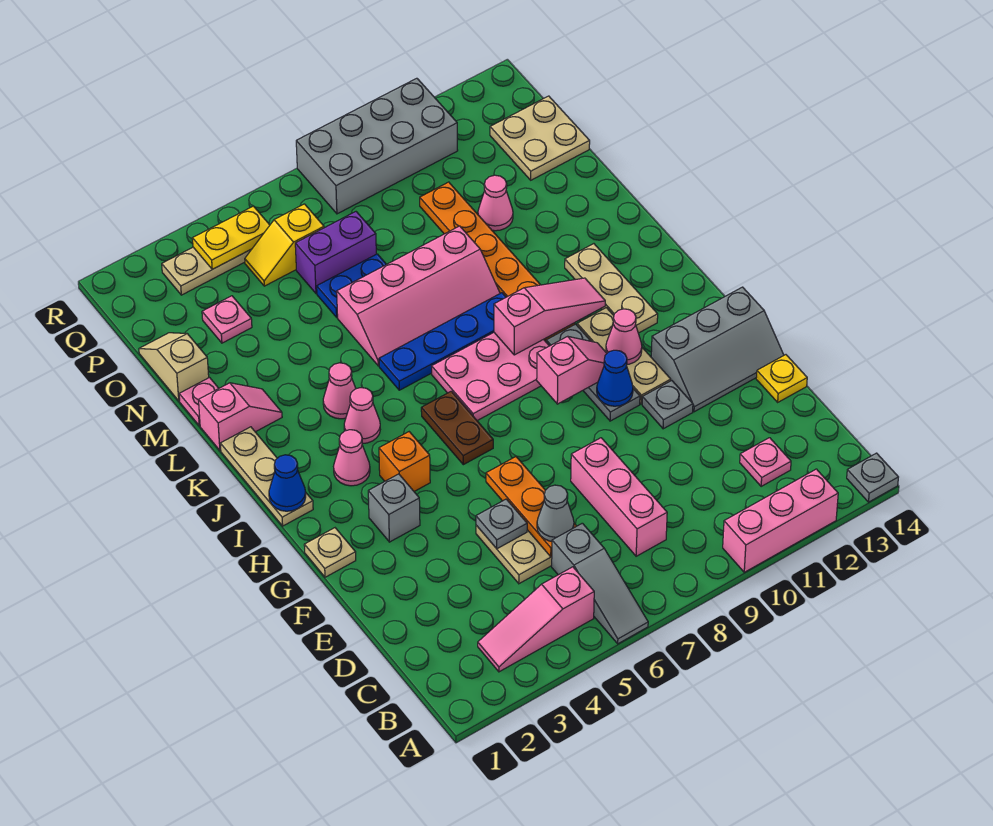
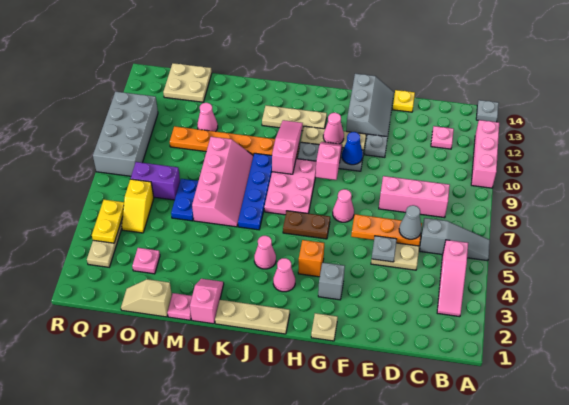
blue 1x1 cone [269,455,306,511] -> none
pink 1x1 cone [323,363,356,419] -> pink 1x1 cone moved to [333,189,354,222]
purple 1x2 brick [295,212,376,294] -> purple 1x2 brick turned to [131,162,180,200]

